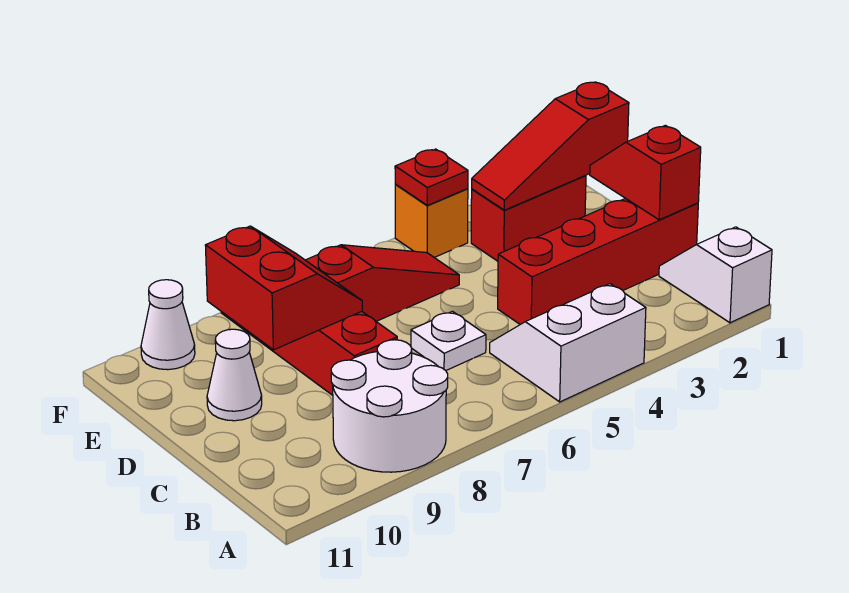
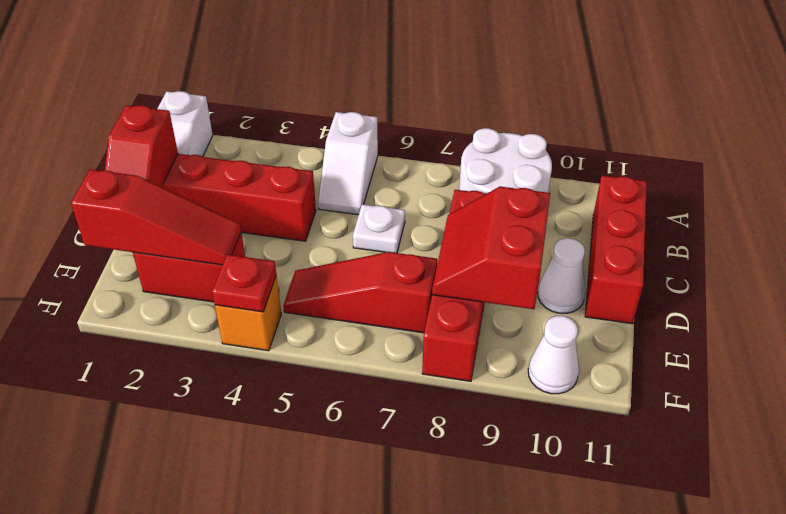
white 2x2 slope [490,284,646,402] -> white 1x2 slope [318,112,378,215]
none -> red 1x3 brick [585,175,647,324]

